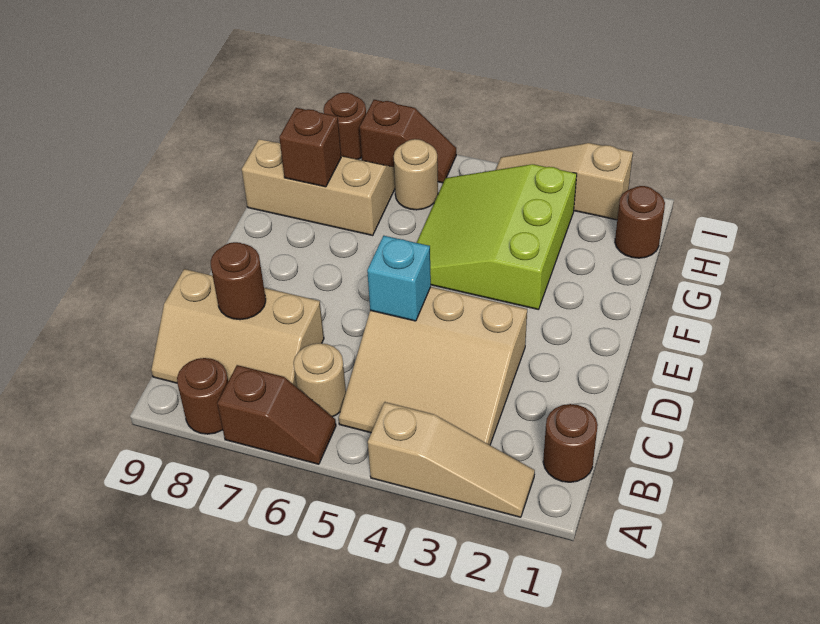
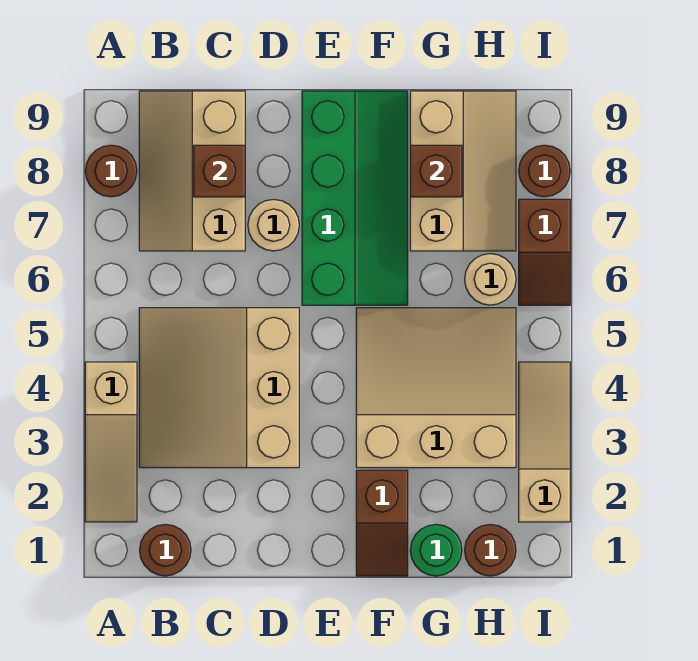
brown 1x2 slope [217,365,336,464] -> brown 1x2 slope moved to [356,470,408,576]
tan 1x1 round brick [294,343,346,417] -> tan 1x1 round brick moved to [248,199,299,251]
brown 1x1 round brick [211,242,266,320] -> brown 1x1 brick [194,145,245,197]
cyan 1x1 brick [367,236,431,321] -> none
none -> green 2x4 slope [302,91,408,305]
lime 3x3 slope [417,164,577,310] -> tan 3x3 slope [356,308,516,468]
none -> green 1x1 round brick [410,524,462,576]

